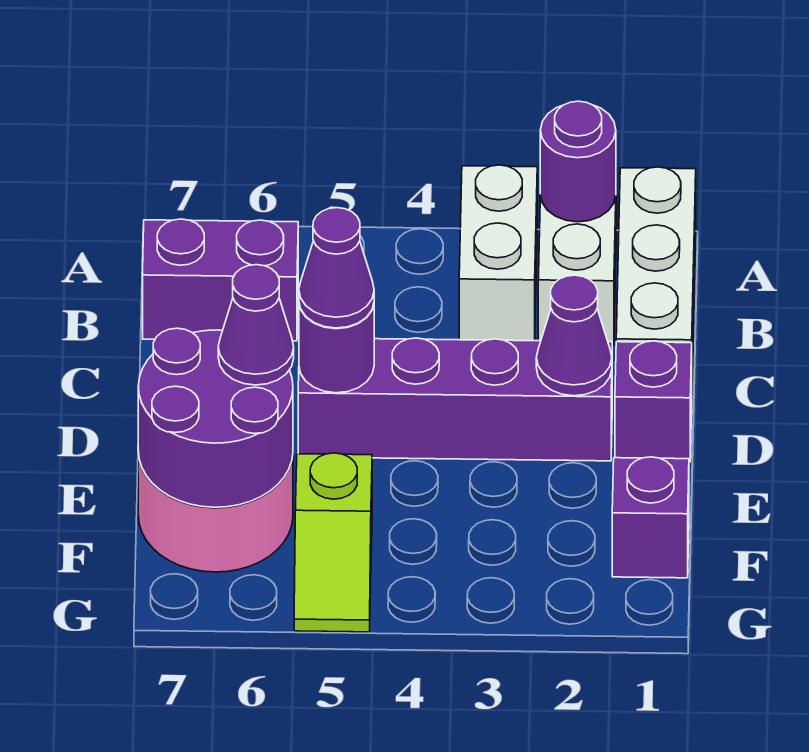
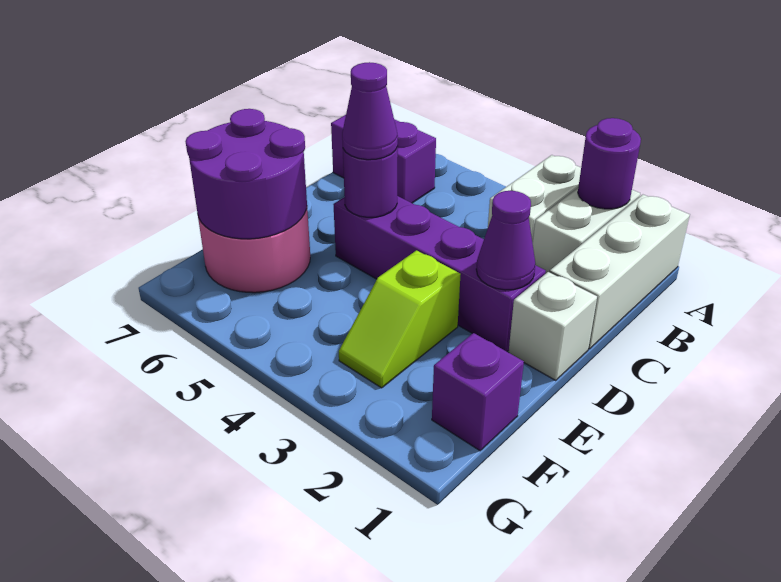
purple 1x1 brick [615,341,692,462] -> white 1x1 brick [509,272,597,380]
purple 1x1 cone [218,265,294,385] -> none
lime 1x2 slope [294,453,372,632] -> lime 1x2 slope moved to [339,250,461,388]

